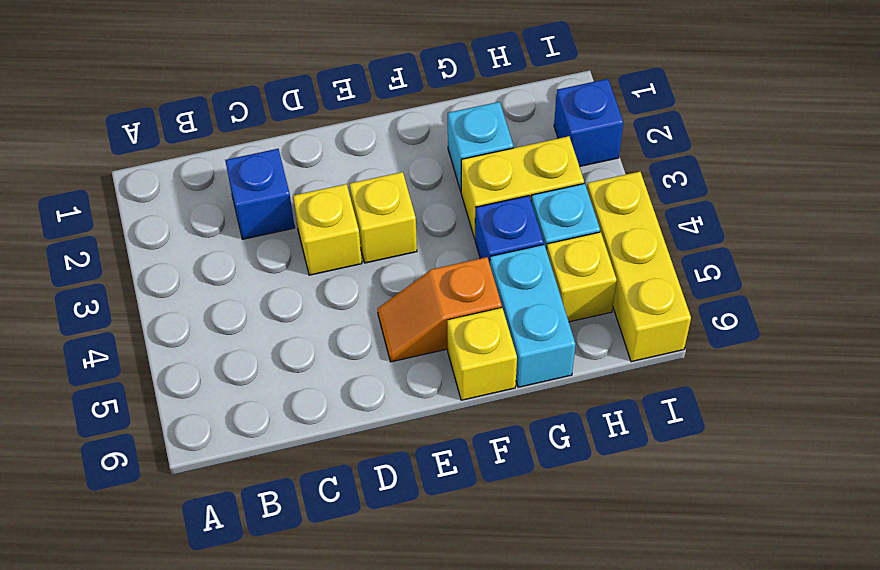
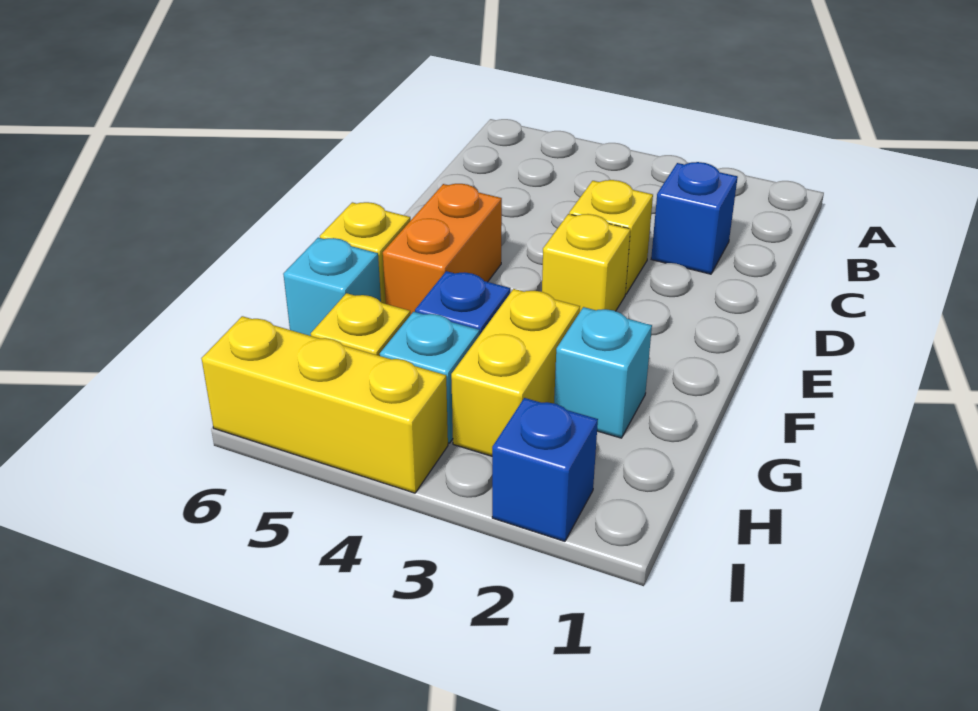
orange 1x2 slope [378,257,502,362] -> orange 1x2 brick [383,184,502,315]
cyan 1x2 brick [490,245,575,387] -> cyan 1x1 brick [283,238,381,336]

